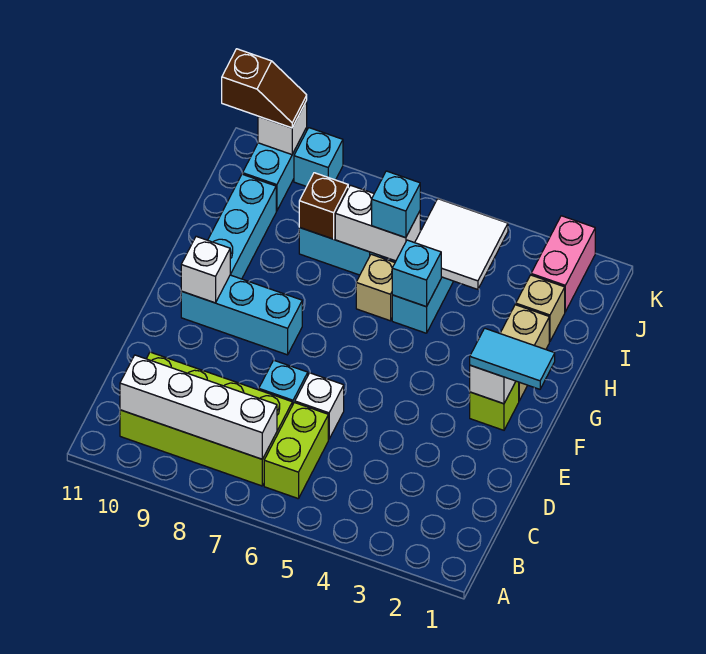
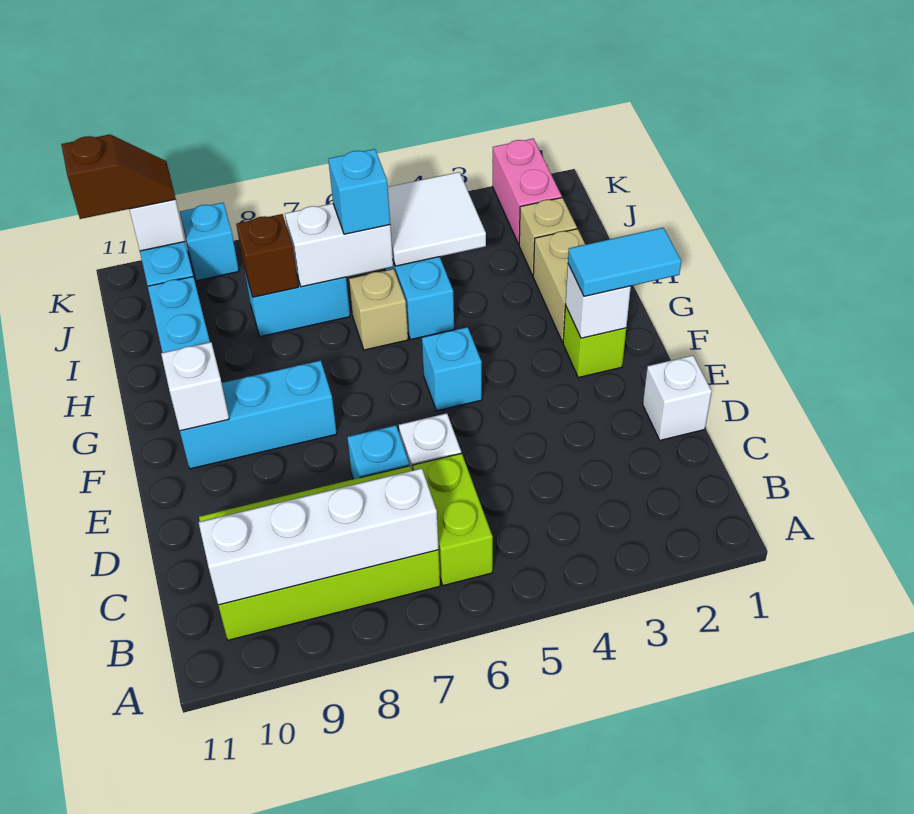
none -> white 1x1 brick [643,355,712,440]
cyan 1x1 brick [392,240,441,307] -> cyan 1x1 brick moved to [422,327,482,411]

